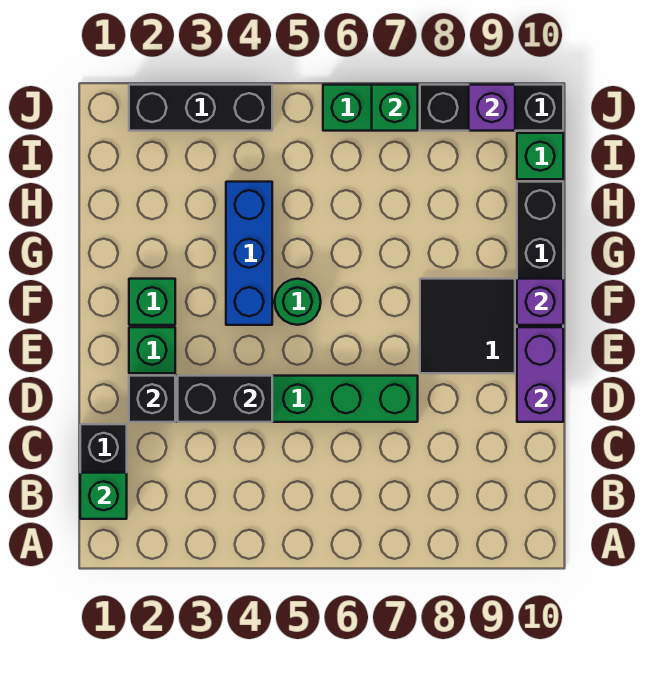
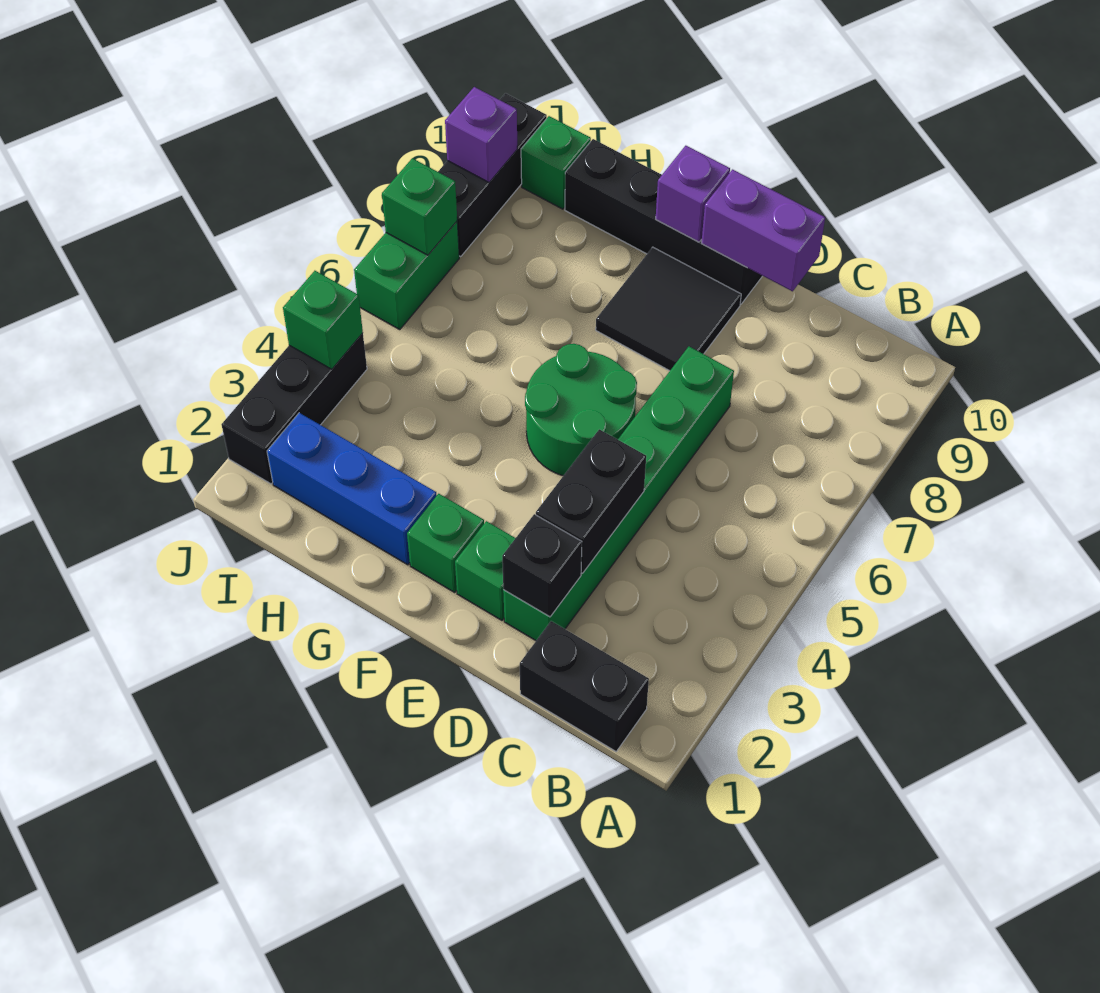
green 1x1 brick [80,473,127,519] -> green 1x1 brick moved to [283,271,363,369]
blue 1x3 brick [226,182,272,325] -> blue 1x3 brick moved to [267,413,437,565]
green 1x1 round brick [275,279,321,325] -> green 2x2 round brick [525,344,637,476]

